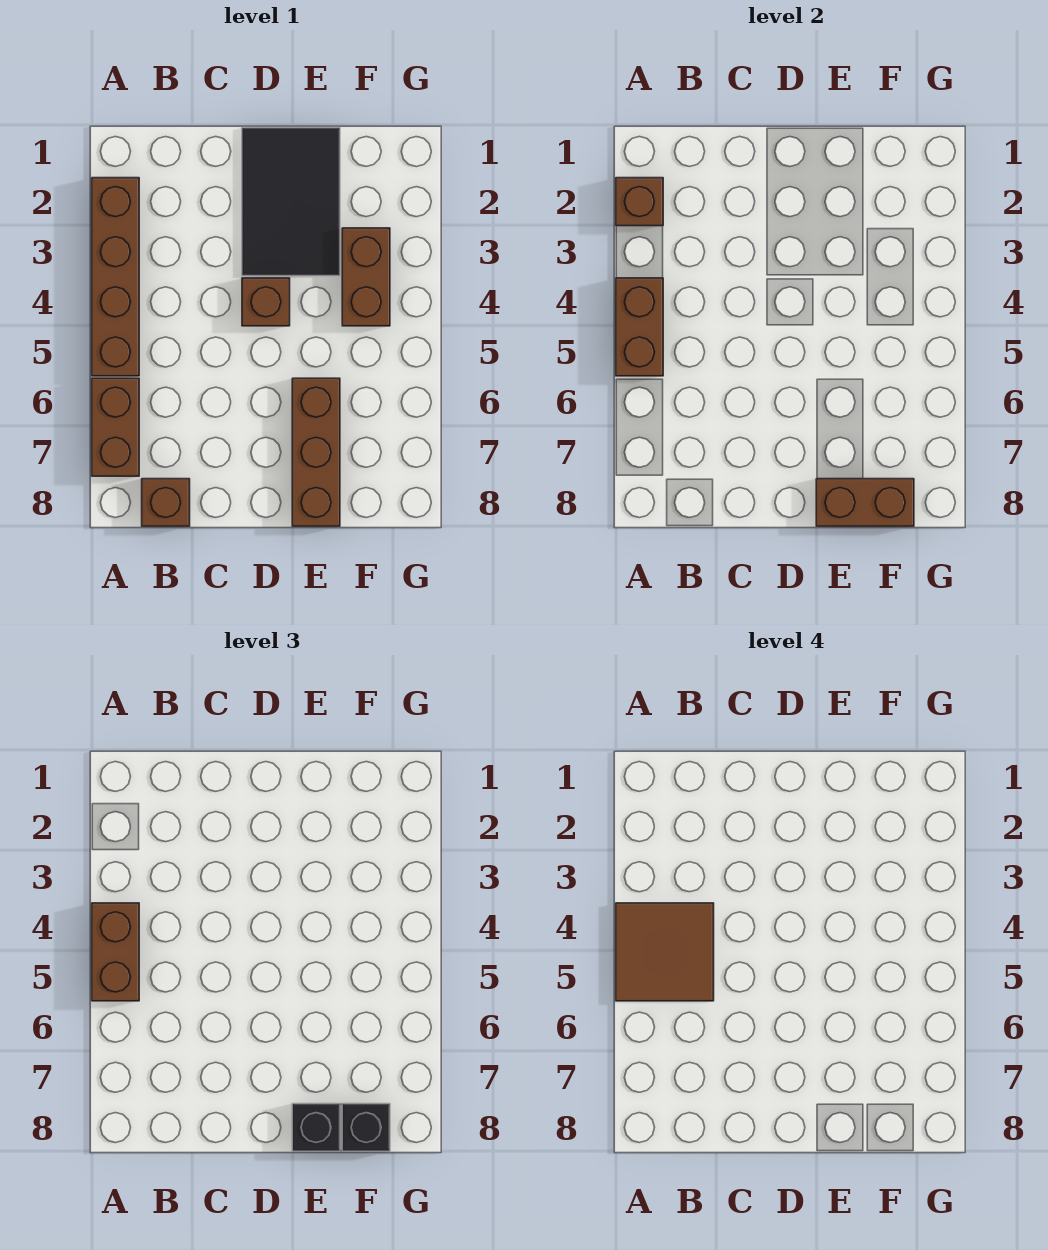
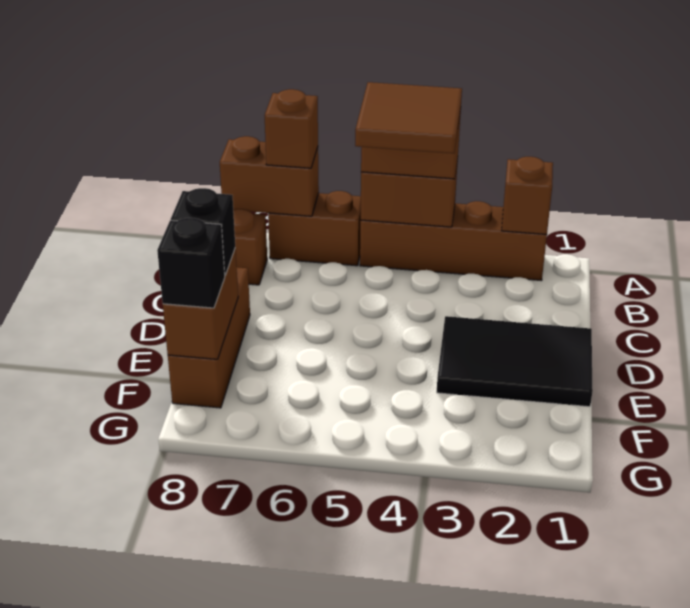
brown 1x1 brick [242,278,290,326] -> brown 1x1 brick moved to [265,89,318,168]
brown 1x3 brick [292,378,340,526] -> brown 1x3 brick turned to [168,267,250,408]
brown 1x2 brick [342,228,390,326] -> brown 1x2 brick moved to [220,136,319,216]

